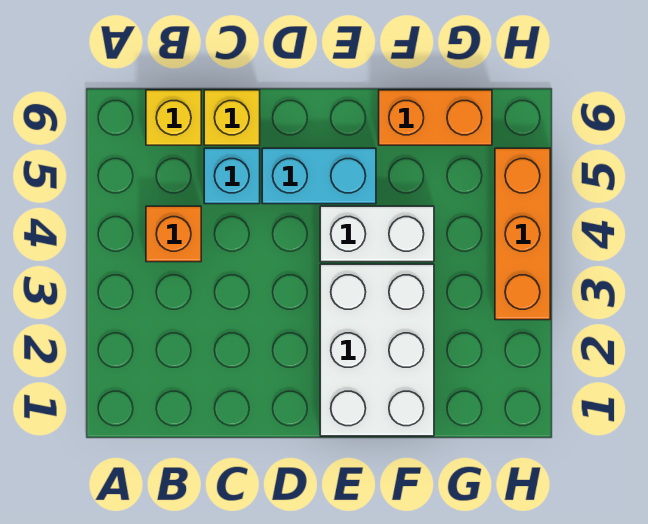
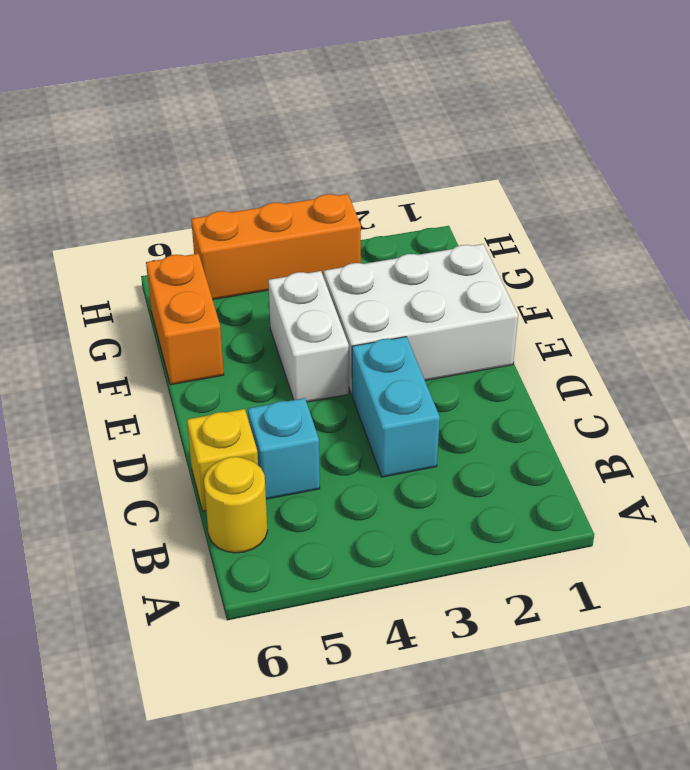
orange 1x1 brick [146,206,201,262] -> none
yellow 1x1 brick [146,90,201,145] -> yellow 1x1 round brick [204,457,268,553]
cyan 1x2 brick [262,148,376,204] -> cyan 1x2 brick moved to [352,337,440,477]

